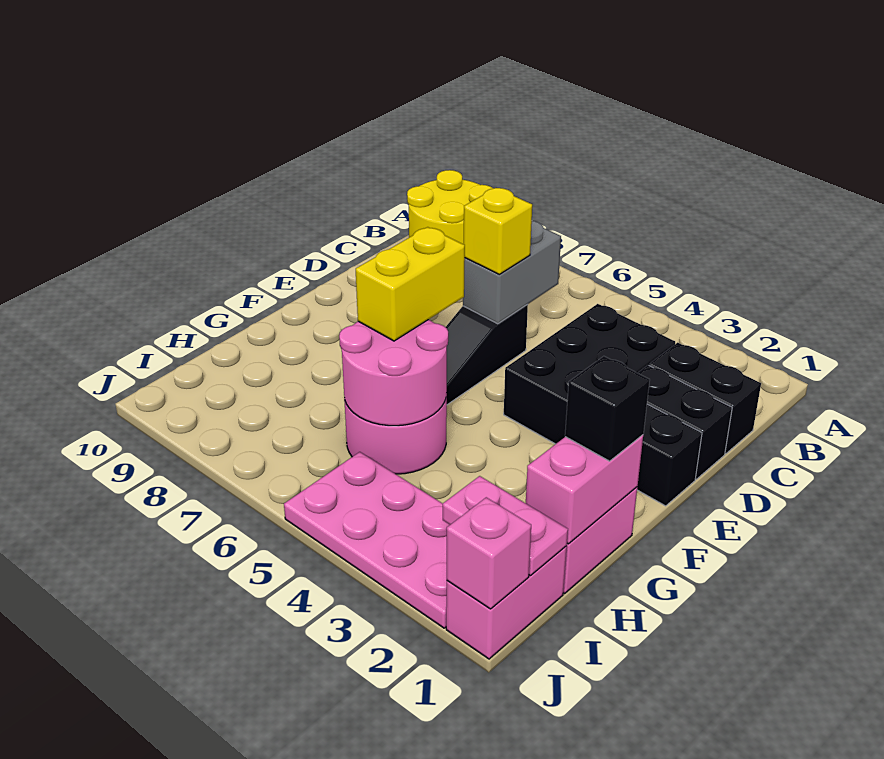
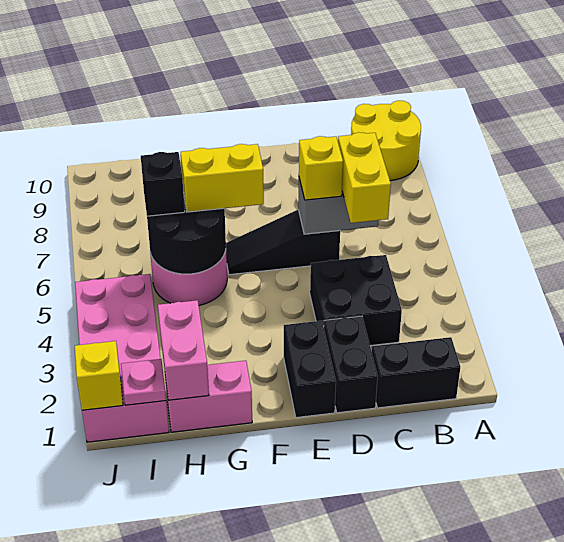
black 1x2 brick [649,343,761,454] -> black 1x2 brick turned to [372,337,460,408]
black 2x3 brick [504,304,675,444] -> black 2x2 brick [310,255,402,346]
none -> yellow 1x2 brick [338,132,391,223]
pink 1x2 brick [526,435,643,544] -> pink 1x2 brick turned to [158,300,209,400]
black 1x1 brick [565,356,650,461] -> black 1x1 brick moved to [141,152,185,216]
pink 2x2 round brick [339,320,448,426] -> black 2x2 round brick [147,191,226,274]
pink 1x2 plate [443,476,568,576] -> pink 1x1 plate [121,359,166,405]
pink 1x1 brick [447,497,531,609] -> yellow 1x1 brick [75,341,123,410]

